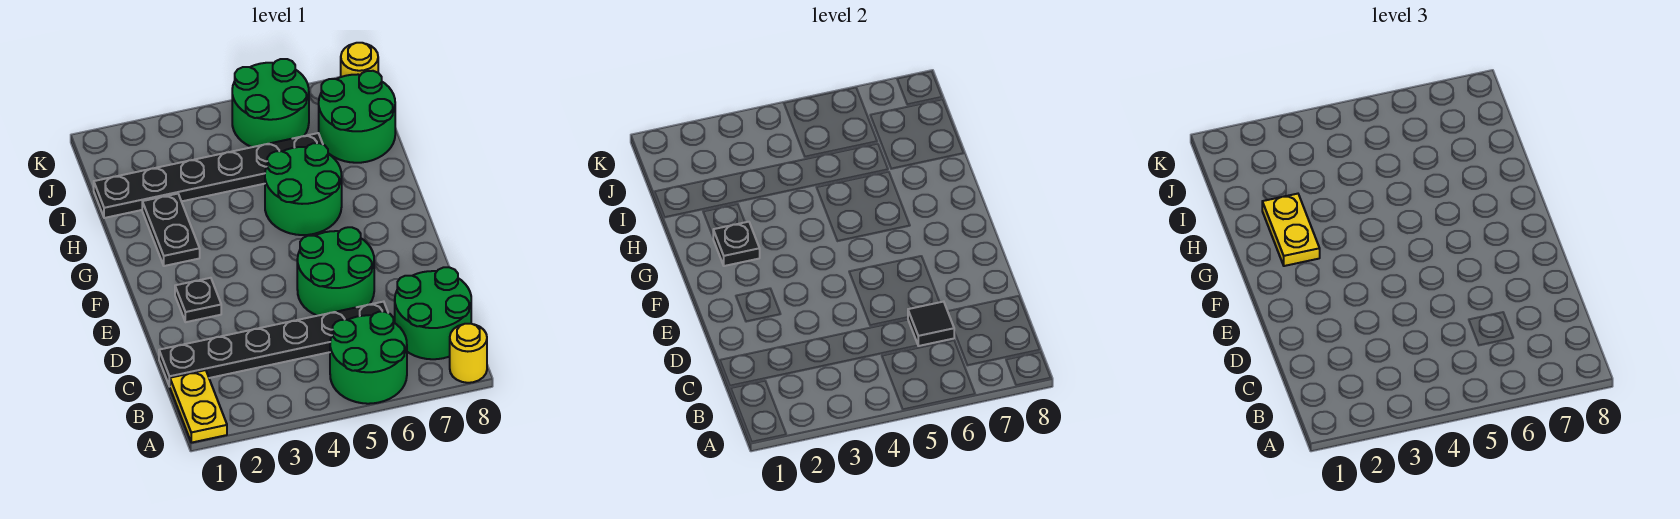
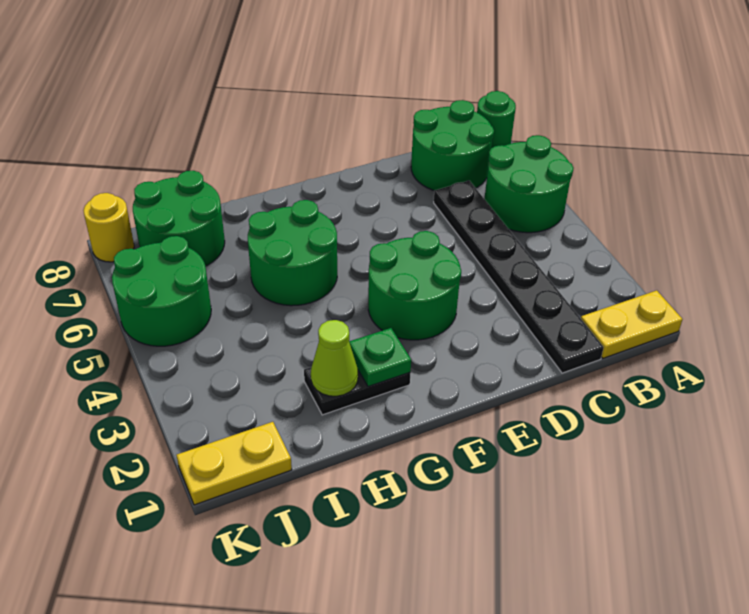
yellow 1x1 round brick [450,324,487,383] -> green 1x1 round brick [477,91,516,148]
black 1x1 tile [908,302,954,346] -> none
green 2x2 round brick [297,227,374,316] -> green 2x2 round brick moved to [368,231,461,340]
black 1x1 plate [175,278,221,322] -> none
black 1x1 plate [713,222,760,266] -> green 1x1 plate [349,328,411,387]
yellow 1x2 plate [1262,194,1320,266] -> yellow 1x2 plate moved to [177,422,292,505]
none -> lime 1x1 cone [311,320,358,396]
black 1x6 plate [94,133,323,218] -> none

